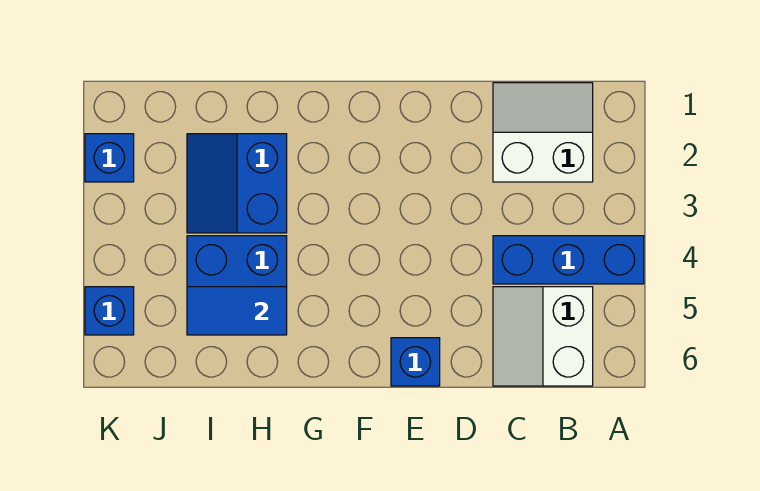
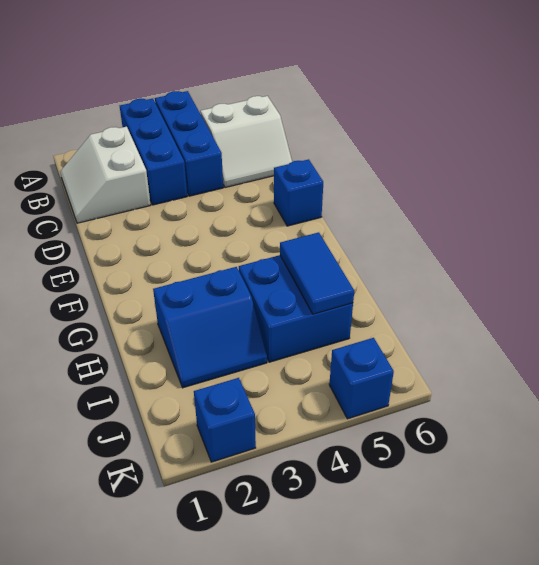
none -> blue 1x3 brick [120,99,187,205]

